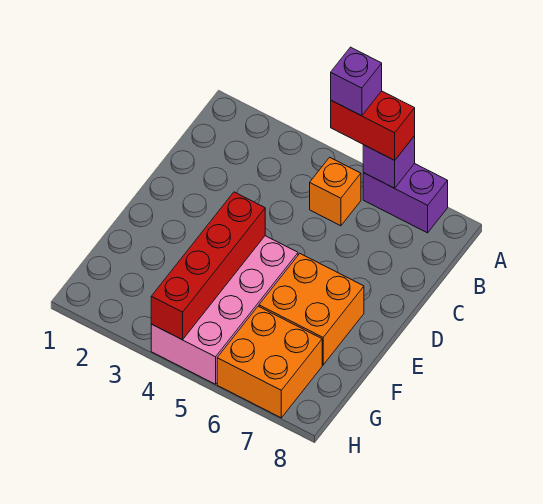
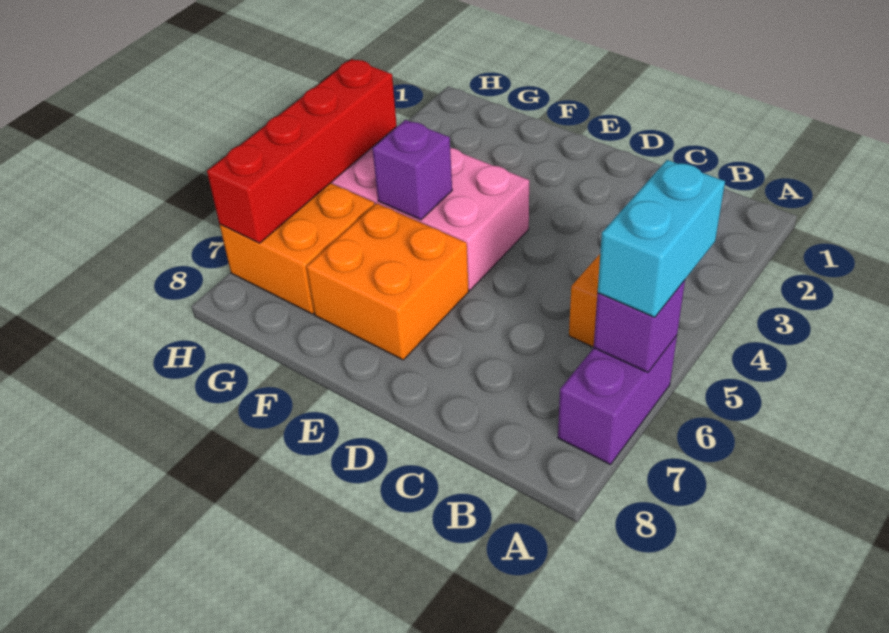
red 1x2 brick [331,91,415,160] -> cyan 1x2 brick [598,160,725,317]
purple 1x1 brick [331,47,382,116] -> purple 1x1 brick moved to [372,120,452,220]
red 1x4 brick [151,192,265,340] -> red 1x4 brick turned to [207,59,397,243]

